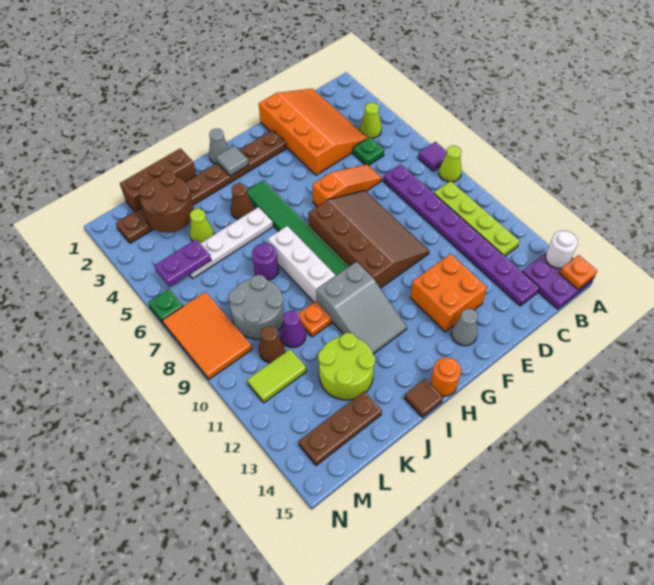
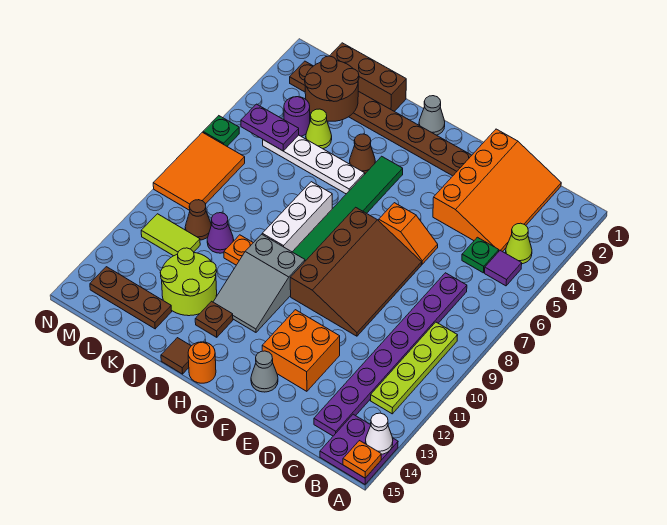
purple 1x1 tile [418,142,447,171] -> purple 1x1 tile moved to [485,250,522,286]
lime 1x1 cone [439,146,462,182] -> none
white 1x1 round brick [545,231,578,268] -> white 1x1 cone [365,413,393,454]
orange 1x3 slope [312,164,382,206] -> orange 1x2 slope [379,203,438,264]
grey 1x1 tile [216,146,249,176] -> none
none -> brown 1x1 plate [195,301,233,337]
purple 1x1 round brick [252,243,279,280] -> purple 1x1 round brick moved to [284,97,310,136]
grey 2x2 round brick [228,275,284,339] -> none

